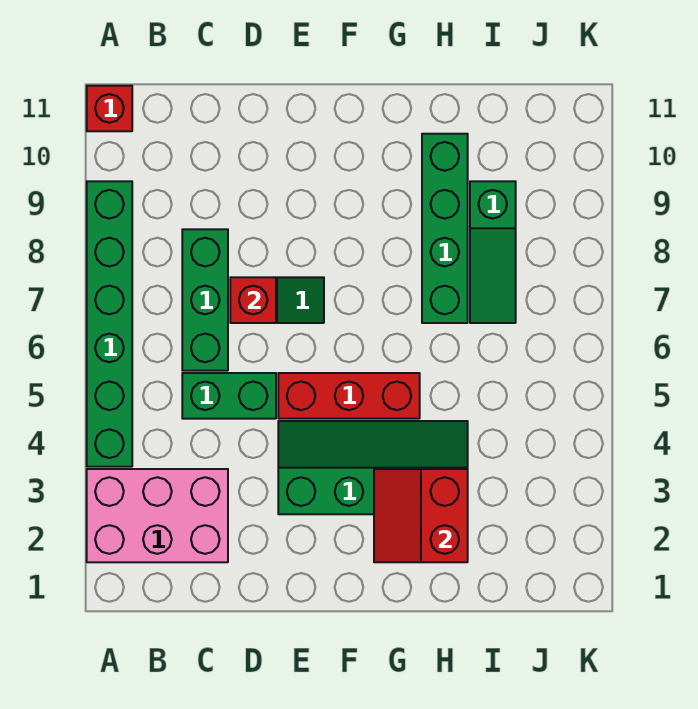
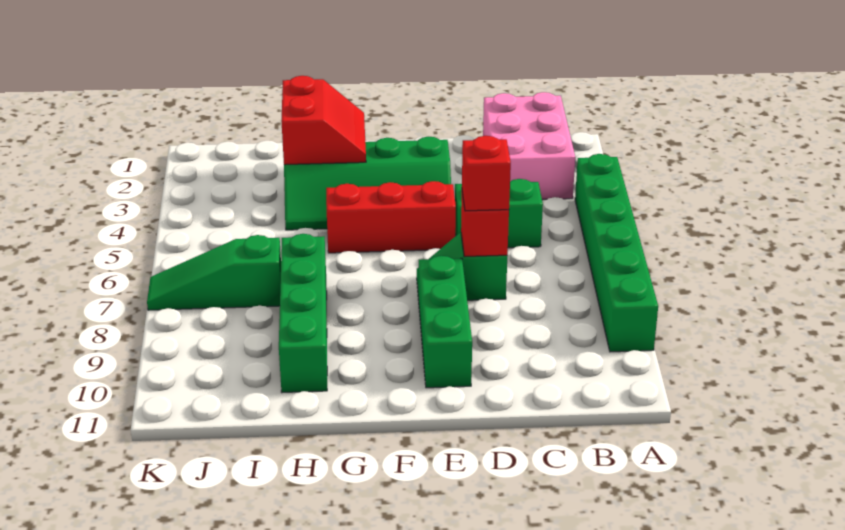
pink 2x3 brick [87,469,228,562] -> pink 2x3 brick turned to [483,92,575,200]
red 1x1 brick [87,86,132,131] -> red 1x1 brick moved to [462,136,511,211]
green 1x3 brick [182,229,228,371] -> green 1x3 brick moved to [419,256,472,388]
green 1x3 slope [470,181,516,323] -> green 1x3 slope turned to [147,235,281,310]

